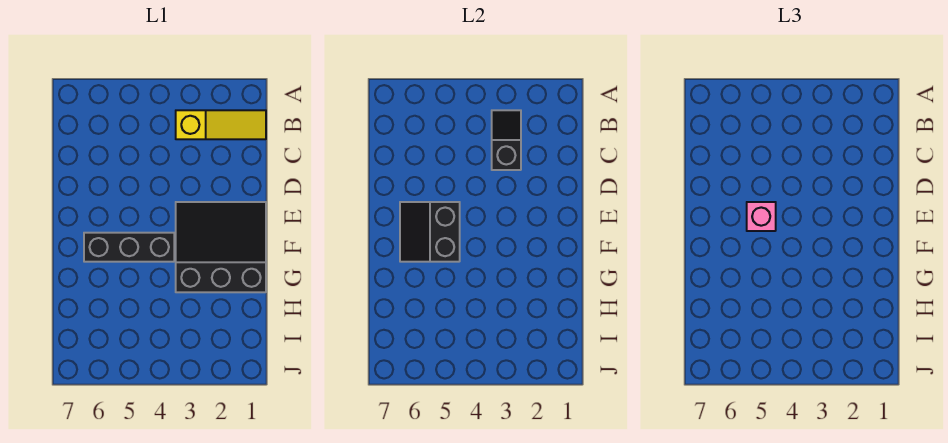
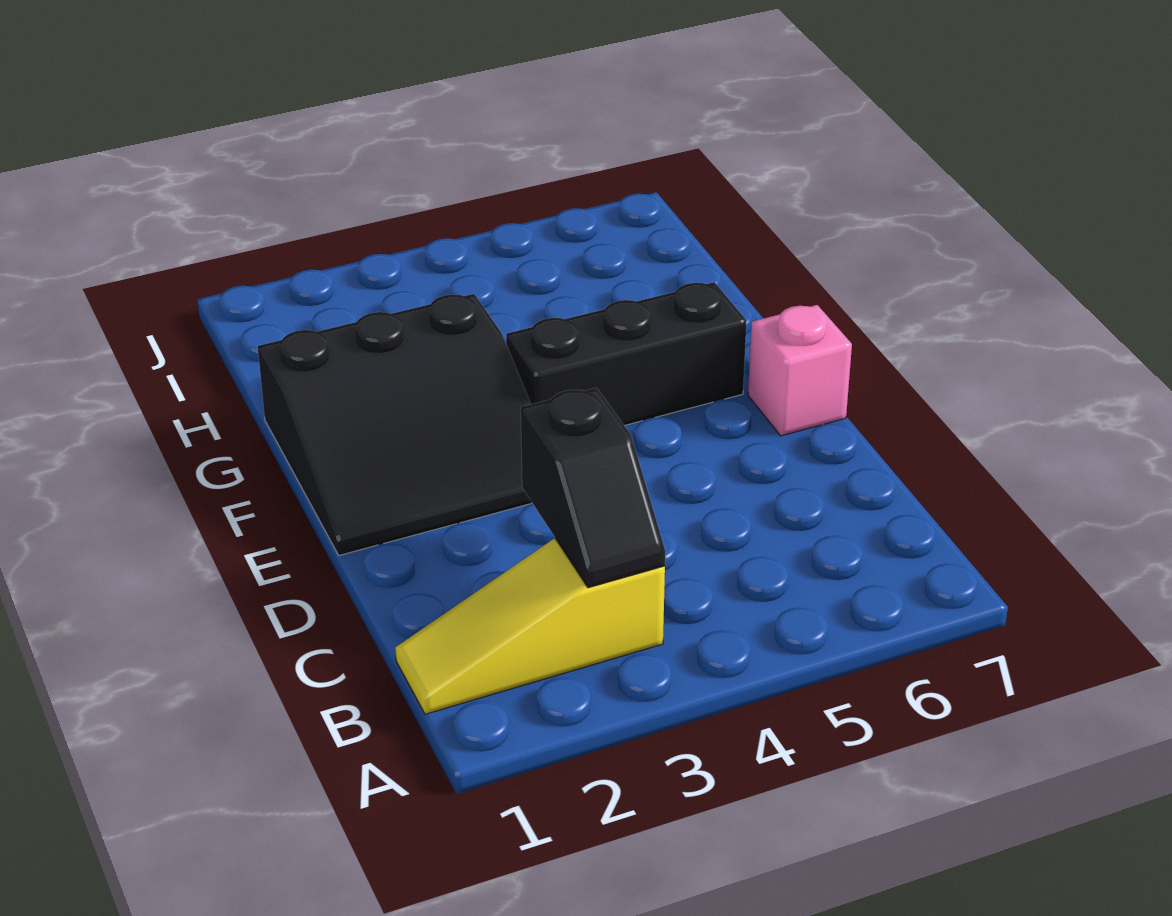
black 2x2 slope [400,202,460,262] -> none
pink 1x1 brick [747,202,776,231] -> pink 1x1 brick moved to [748,305,852,436]

